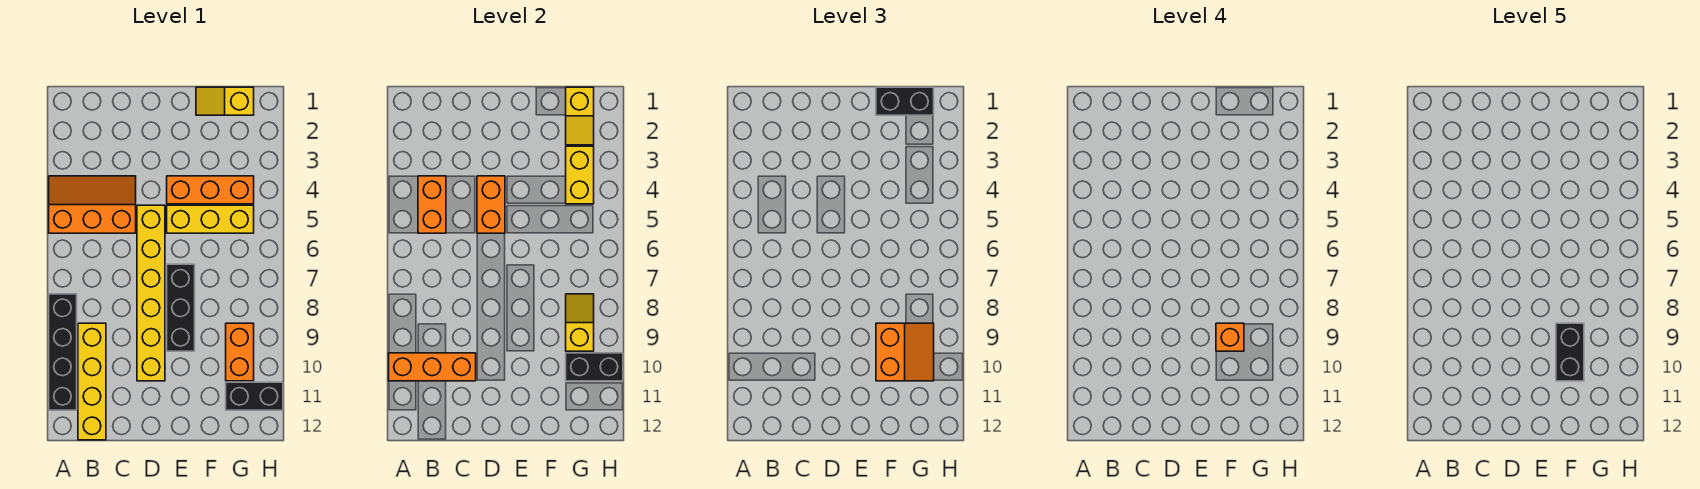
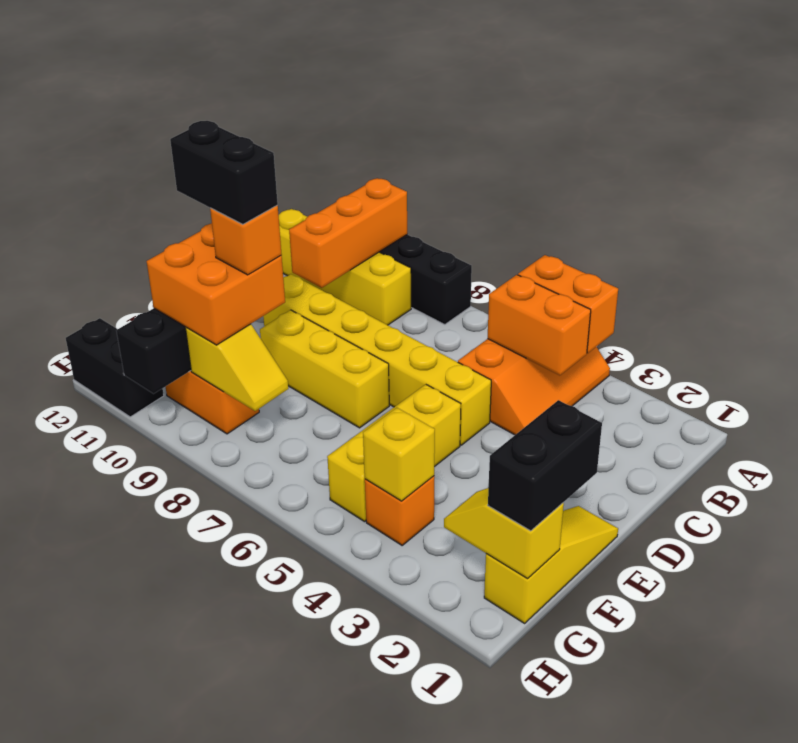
orange 1x2 brick [477,176,505,233] -> orange 1x2 brick moved to [518,255,618,353]
orange 1x3 brick [167,176,254,204] -> orange 1x1 brick [365,476,434,545]
black 1x3 brick [167,264,195,351] -> yellow 1x3 brick [260,310,389,428]
yellow 1x2 slope [196,87,254,115] -> yellow 1x3 slope [484,506,618,623]
orange 2x2 slope [876,323,934,381] -> orange 2x2 brick [147,223,285,345]
yellow 1x2 brick [566,146,594,204] -> yellow 1x1 brick [363,408,435,501]
black 1x2 brick [226,382,283,410] -> black 1x2 brick turned to [66,318,164,417]

